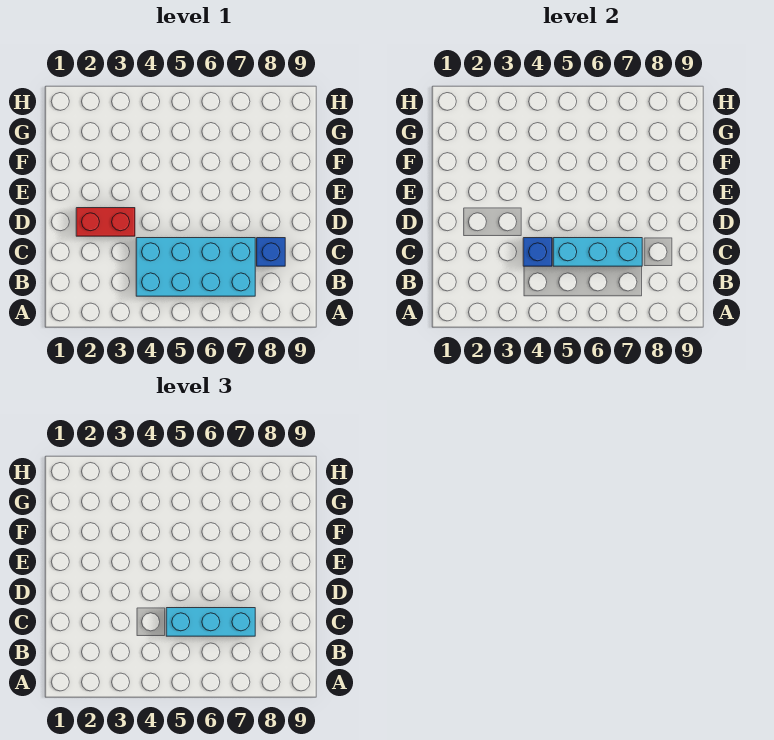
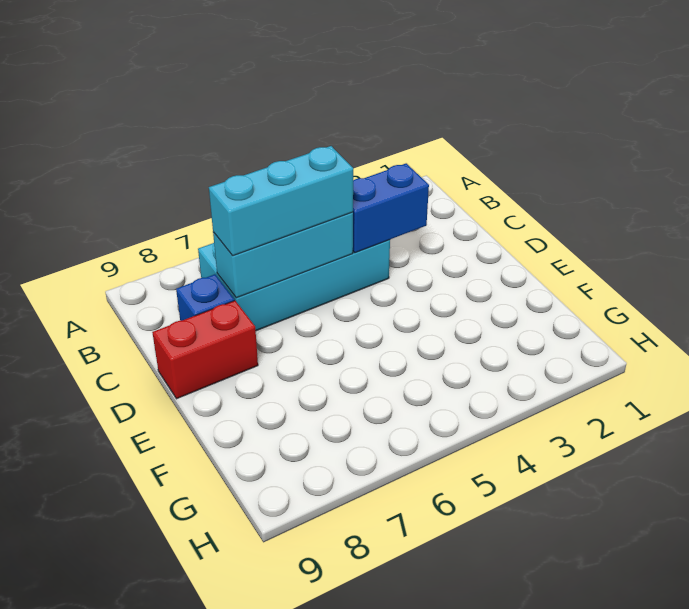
blue 1x1 brick [523,238,552,266] -> blue 1x2 brick [353,163,429,253]
red 1x2 brick [76,208,135,236] -> red 1x2 brick moved to [152,301,258,399]

